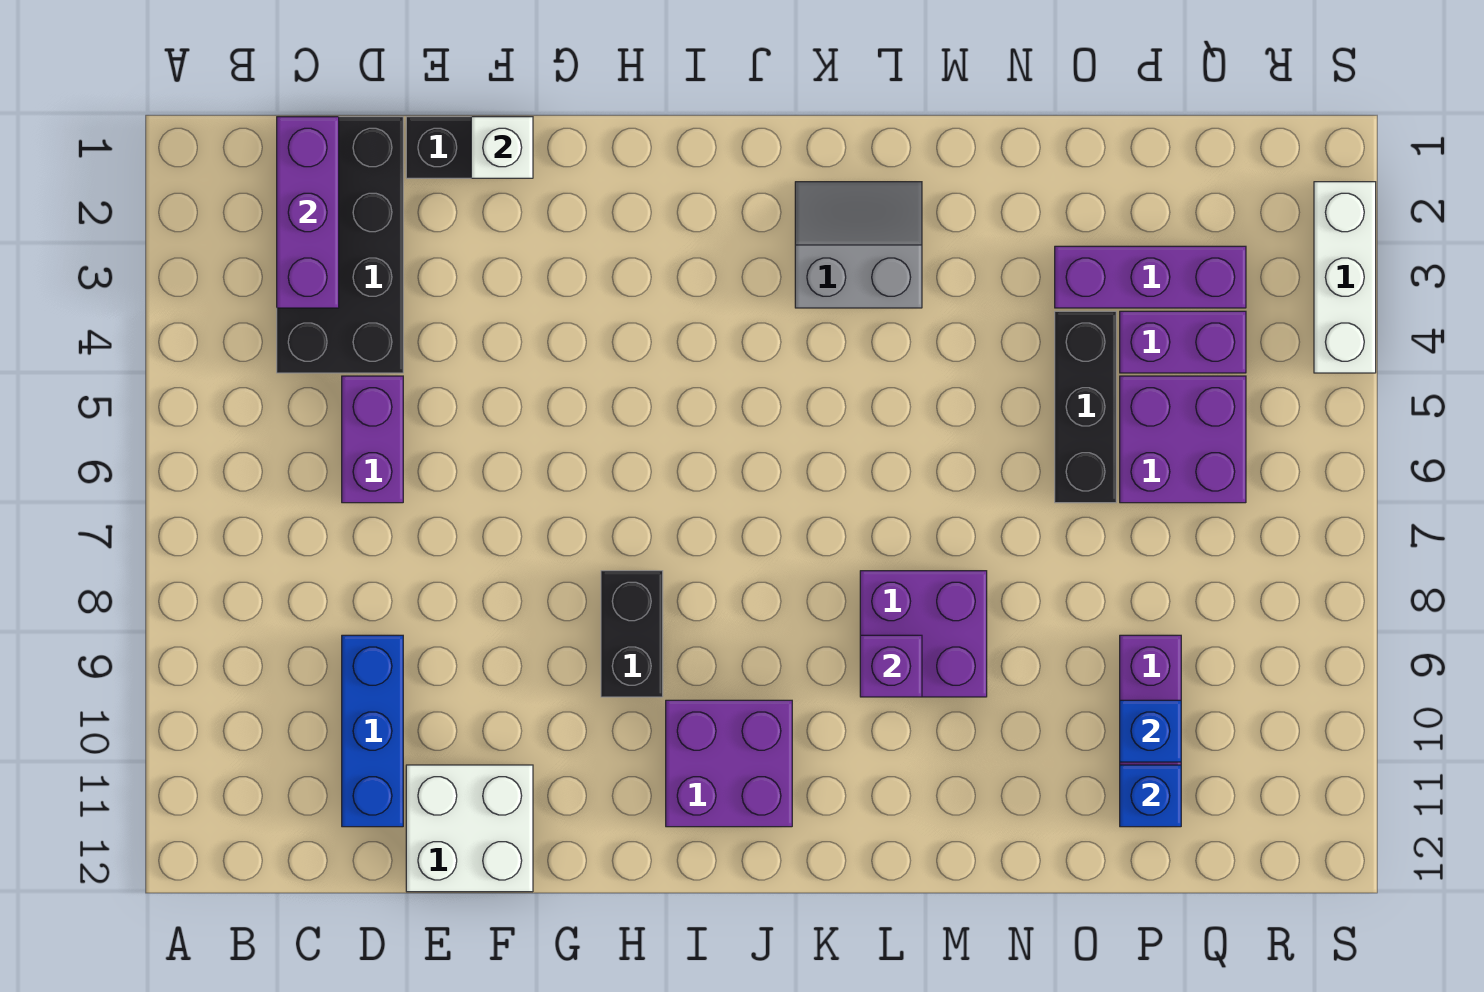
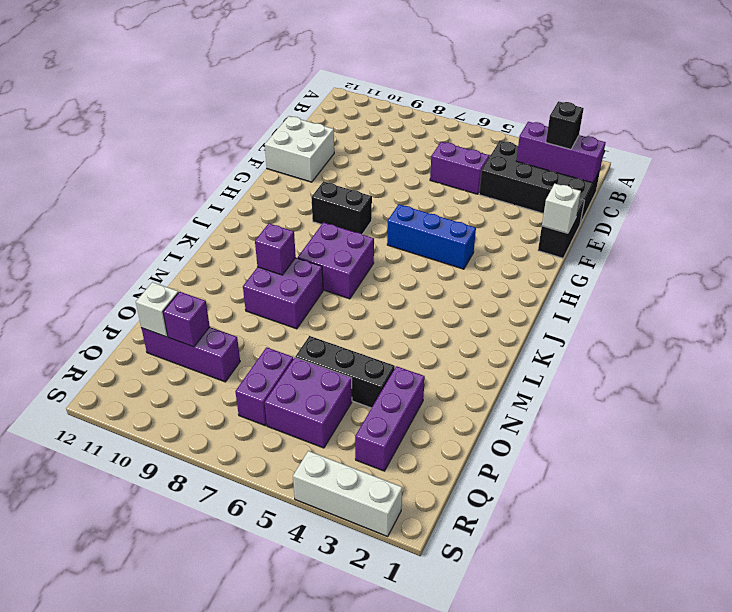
none -> black 1x1 brick [546,101,584,149]
blue 1x3 brick [342,635,403,827] -> blue 1x3 brick moved to [387,204,476,269]
purple 2x2 brick [666,700,792,827] -> purple 2x2 brick moved to [298,222,374,299]
grey 2x2 slope [795,182,922,308] -> none
purple 1x2 brick [1120,311,1246,373] -> purple 1x2 brick moved to [235,347,293,426]
blue 1x1 brick [1120,700,1181,762] -> purple 1x1 brick [163,292,210,347]
blue 1x1 brick [1120,765,1181,827] -> white 1x1 brick [136,282,178,337]

